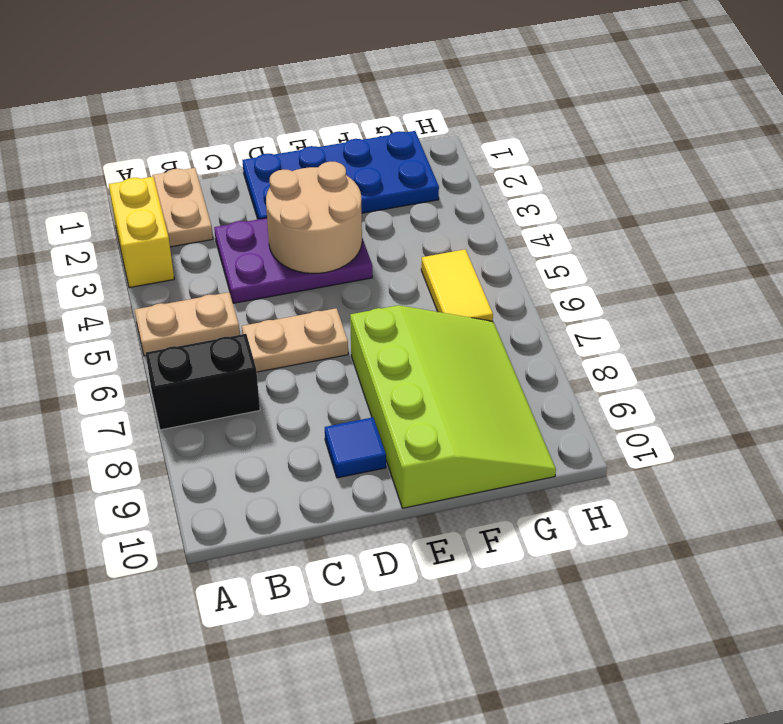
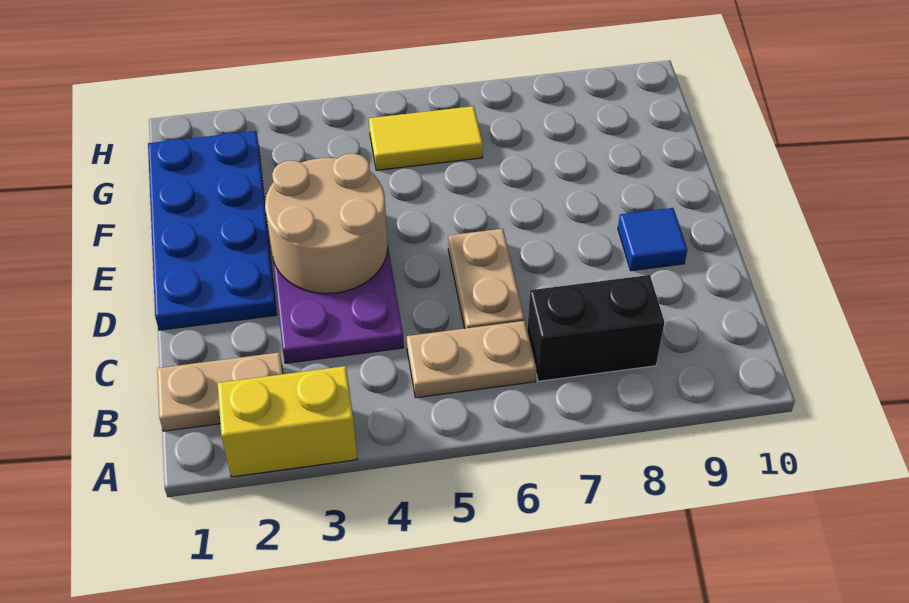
tan 1x2 plate [135,292,240,356] -> tan 1x2 plate turned to [406,321,536,398]
black 1x2 brick [146,334,260,430] -> black 1x2 brick turned to [527,275,664,381]
lime 3x4 slope [350,305,556,508] -> none

